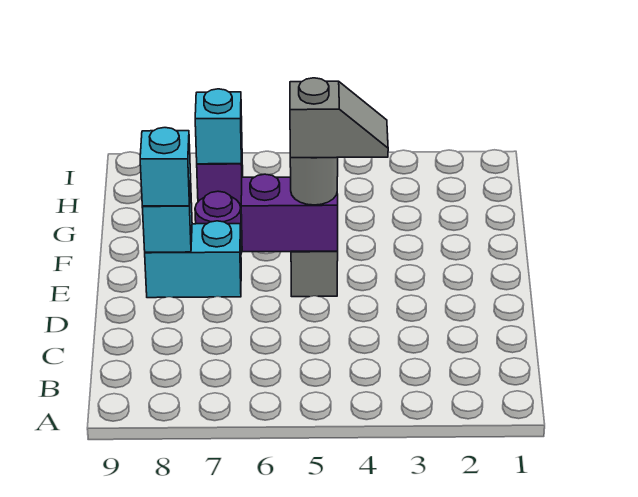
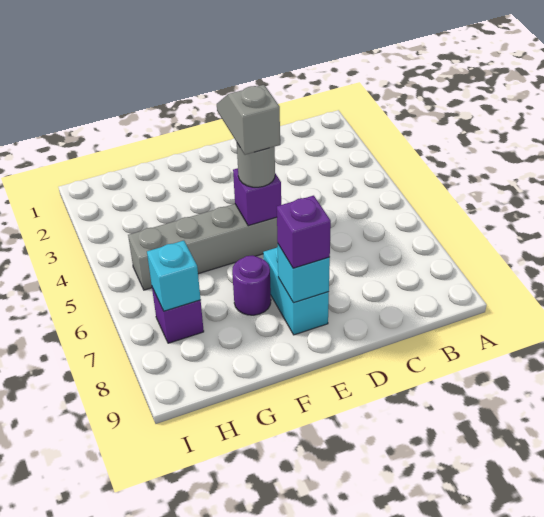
purple 1x2 brick [241,174,338,252] -> purple 1x1 brick [233,168,281,226]
cyan 1x1 brick [140,128,191,206] -> purple 1x1 brick [277,196,331,268]

